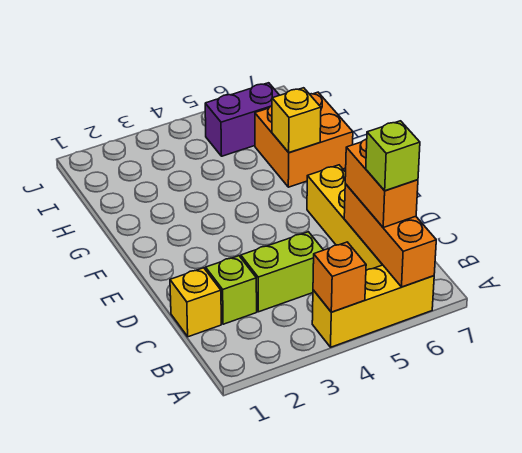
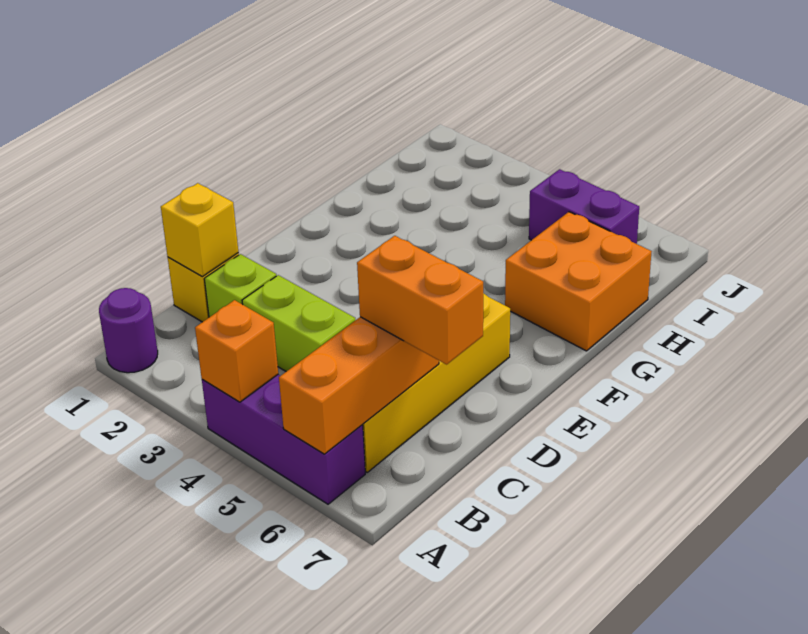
none -> purple 1x1 round brick [99,288,158,373]
yellow 1x3 brick [312,265,434,347] -> purple 1x3 brick [202,375,365,504]
orange 1x2 brick [345,139,418,227] -> orange 1x2 brick turned to [357,236,483,364]
lime 1x1 brick [366,121,420,191] -> none
yellow 1x1 brick [272,88,321,152] -> yellow 1x1 brick moved to [161,183,238,277]

